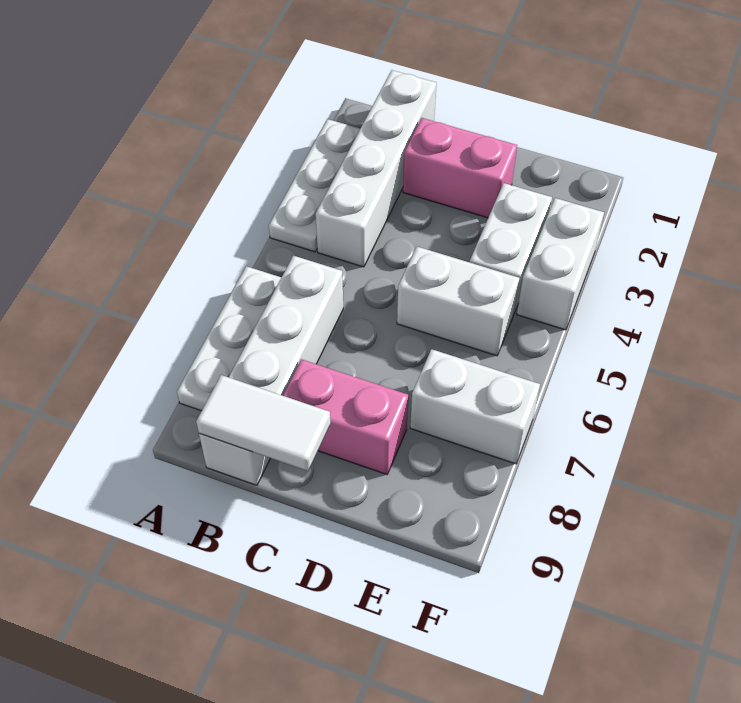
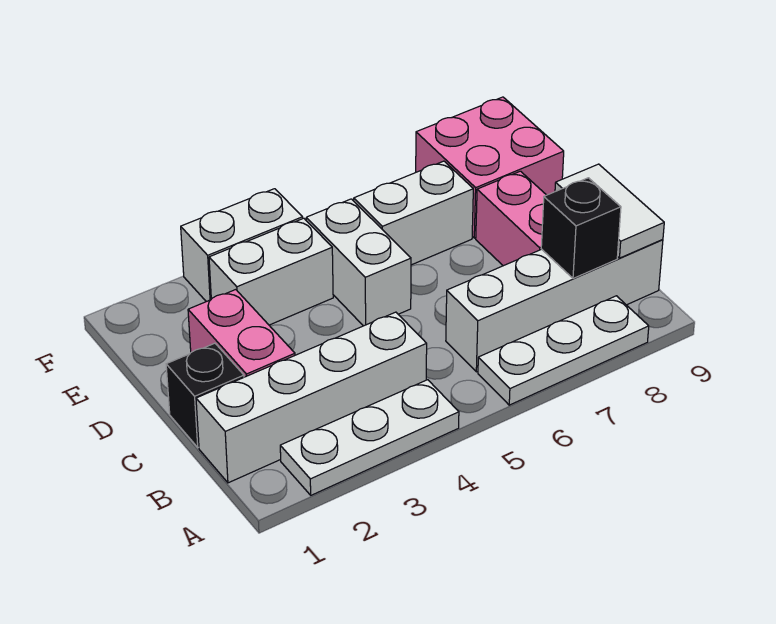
none -> black 1x1 brick [541,178,621,278]
none -> black 1x1 brick [166,343,244,447]
white 1x2 brick [410,349,540,464] -> white 1x2 brick turned to [354,161,473,265]
none -> pink 2x2 brick [416,97,564,238]

